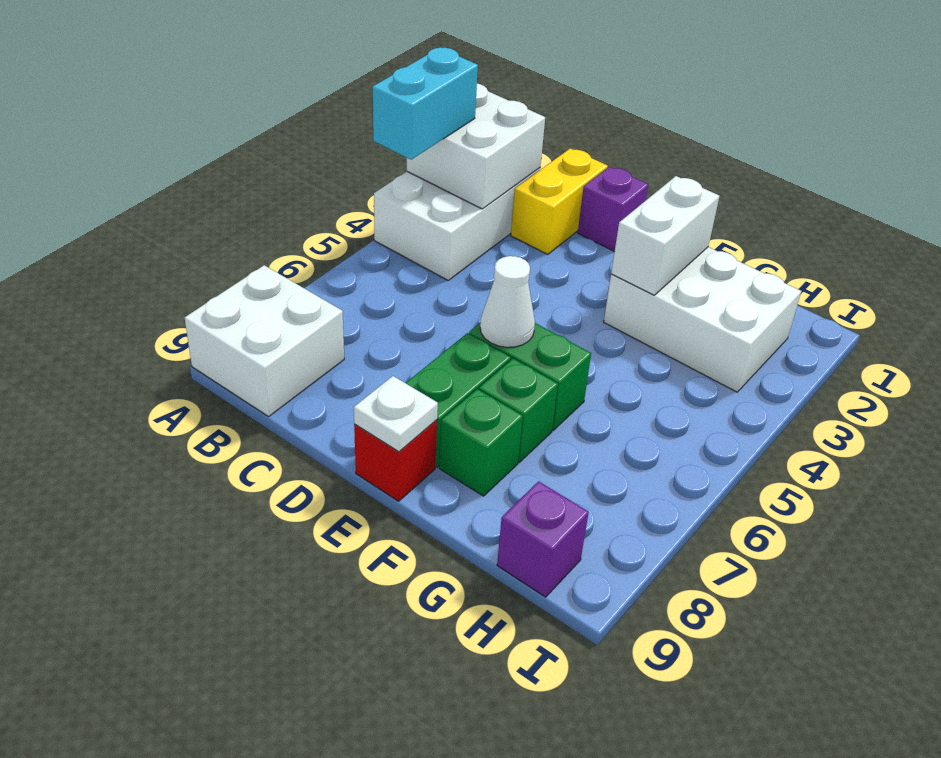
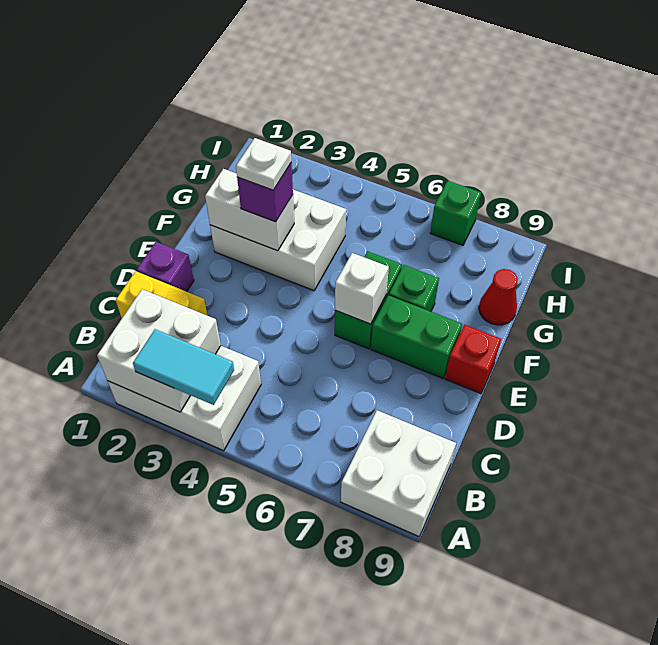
cyan 1x2 brick [373,47,478,159] -> cyan 1x2 tile [133,329,234,405]
white 1x1 cone [480,256,535,347] -> white 1x1 brick [335,253,389,324]
white 1x1 plate [354,376,438,452] -> white 1x1 plate moved to [236,138,291,190]
white 2x3 brick [604,247,801,392] -> white 2x3 brick turned to [210,190,346,291]
green 1x1 brick [439,389,523,496] -> green 1x1 brick moved to [430,181,481,245]
none -> red 1x1 cone [479,269,518,325]
purple 1x1 brick [497,481,589,597] -> purple 1x1 brick moved to [237,163,293,222]

